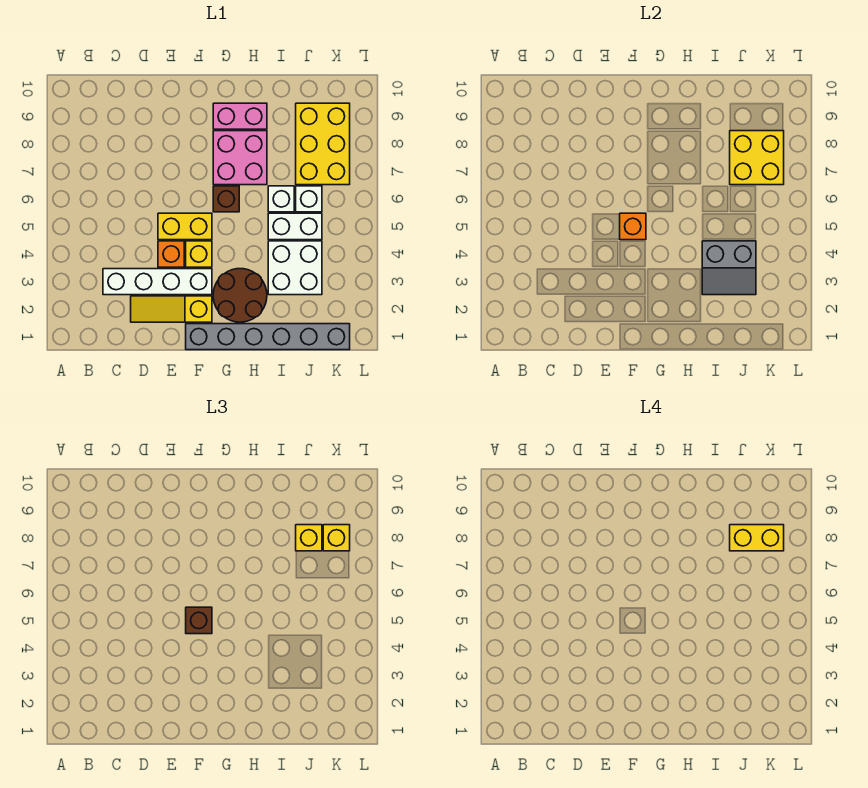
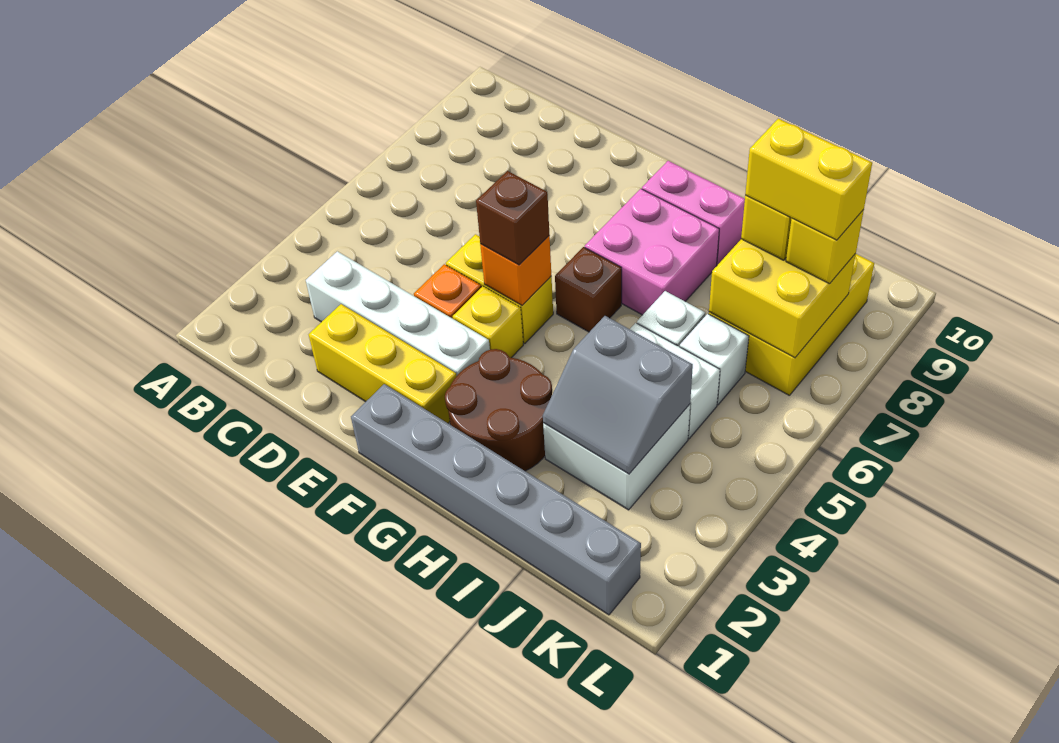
yellow 1x3 slope [131,296,212,322] -> yellow 1x3 brick [309,304,456,423]

